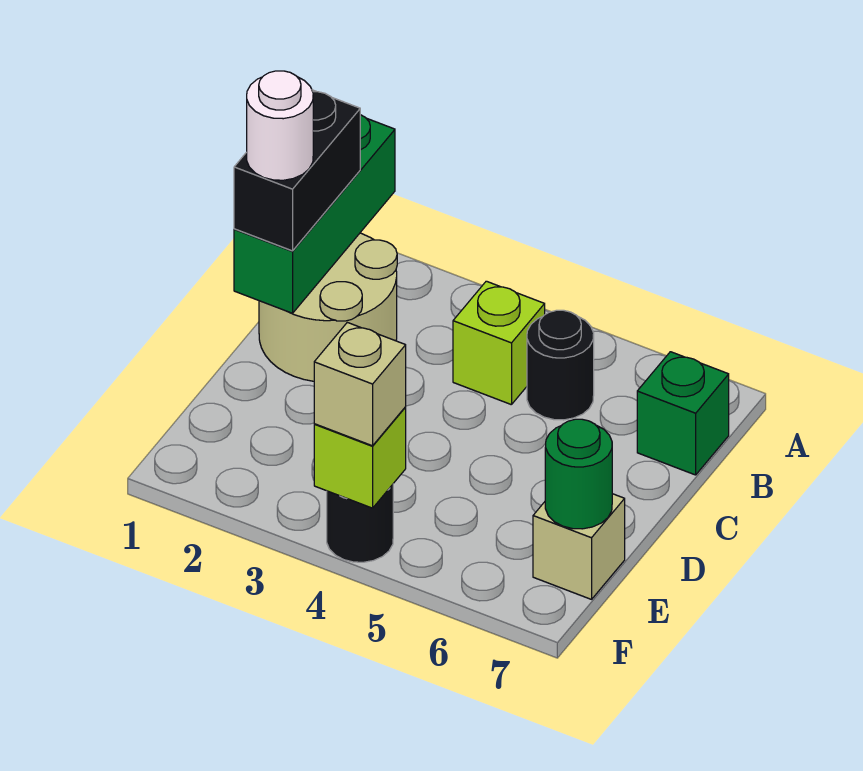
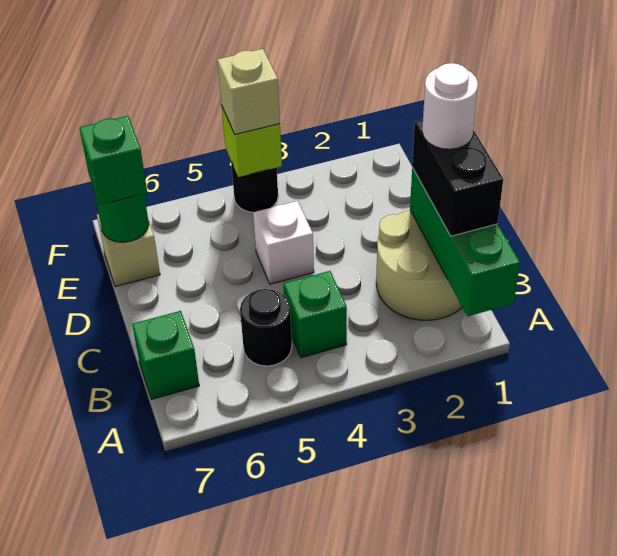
lime 1x1 brick [453,281,545,405] -> green 1x1 brick [284,271,347,358]
none -> white 1x1 brick [253,201,314,284]
none -> green 1x1 brick [79,116,147,205]

